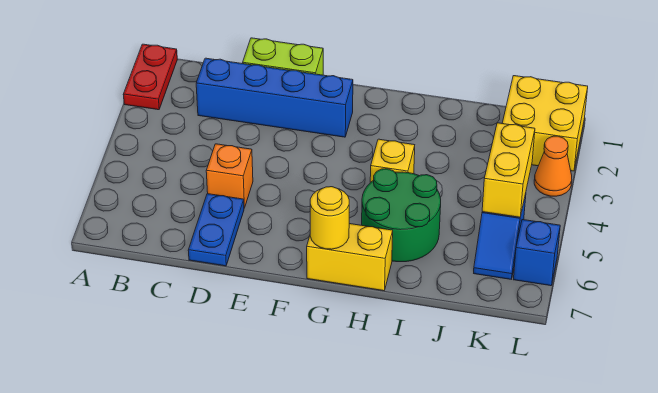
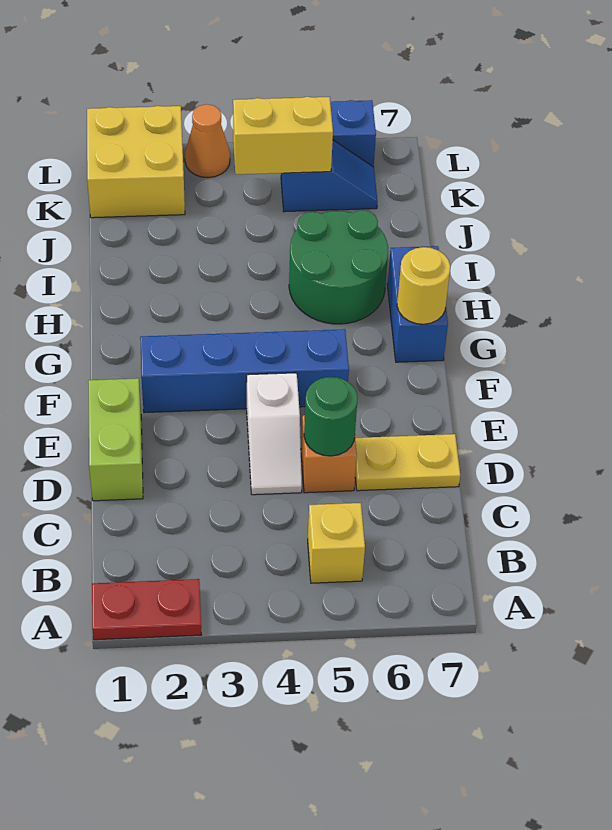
blue 1x4 brick [196,58,353,137] -> blue 1x4 brick turned to [140,329,349,413]
none -> white 1x2 slope [247,373,302,495]
none -> green 1x1 round brick [304,377,358,456]
blue 1x2 plate [188,194,244,266] -> yellow 1x2 plate [355,434,460,491]
yellow 1x2 brick [307,224,393,291] -> blue 1x2 brick [387,246,448,362]
yellow 1x1 brick [370,139,415,183] -> yellow 1x1 brick moved to [308,503,365,583]

